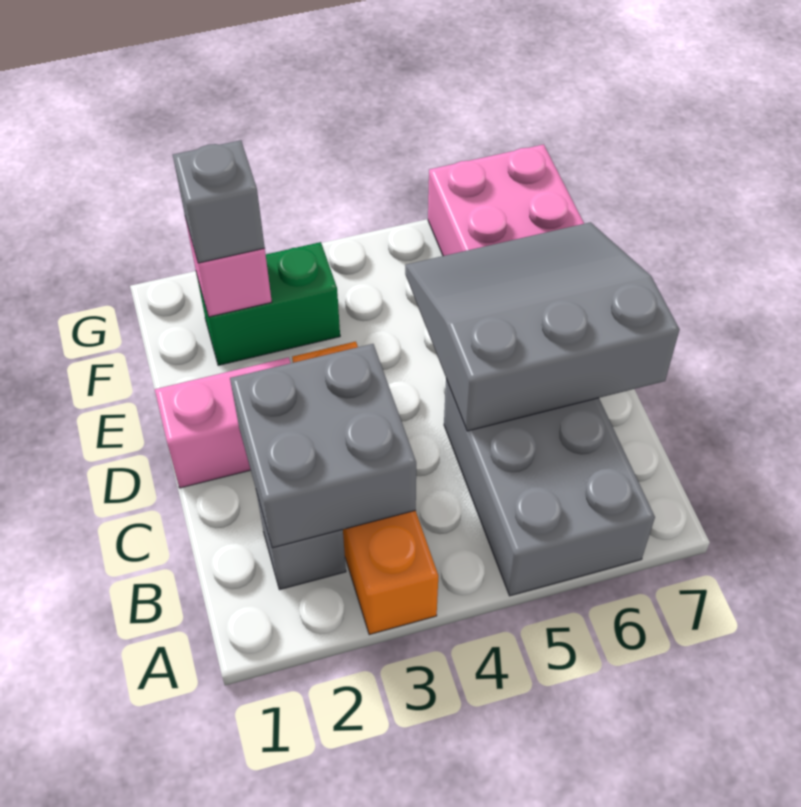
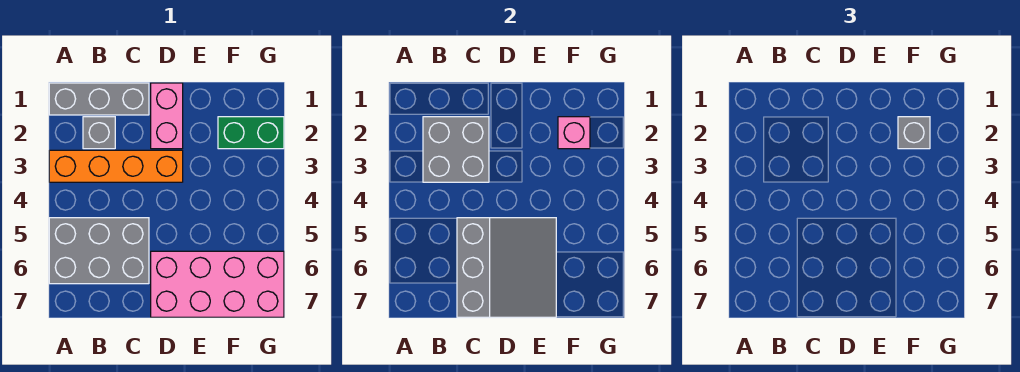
none -> grey 1x3 brick [49,83,149,115]
green 1x2 brick [197,242,340,365] -> green 1x2 brick turned to [218,117,284,149]

